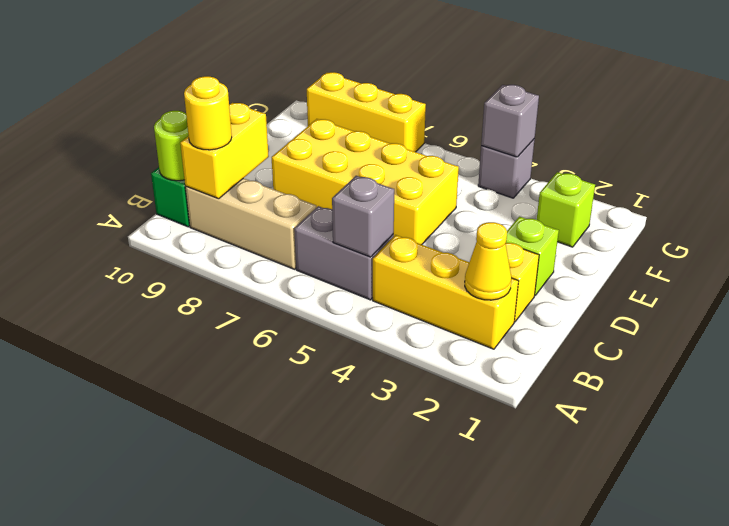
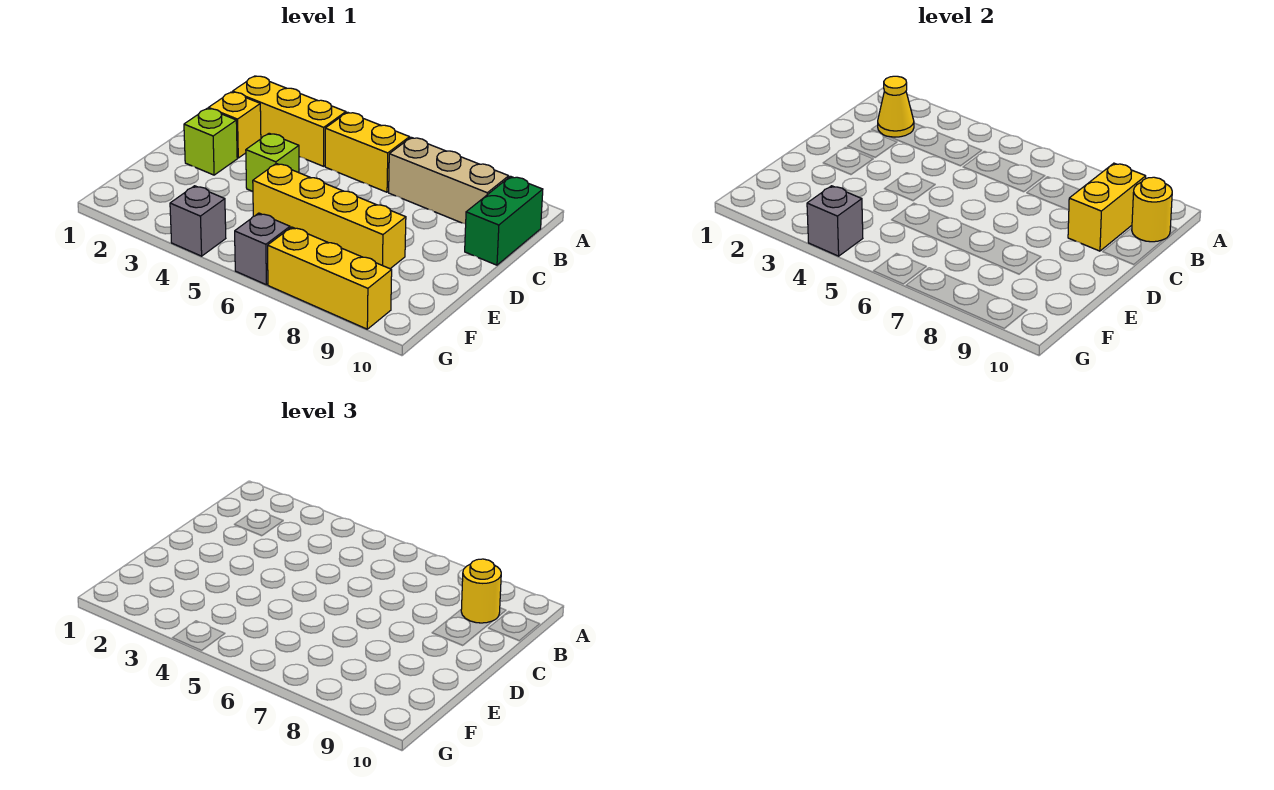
grey 1x2 brick [294,206,394,300] -> yellow 1x2 brick [325,112,410,192]
grey 1x1 brick [332,176,394,257] -> grey 1x1 brick moved to [235,213,290,285]
lime 1x1 round brick [154,111,189,181] -> yellow 1x1 round brick [1132,177,1172,242]
yellow 2x4 brick [272,119,459,245] -> yellow 1x4 brick [253,164,406,269]
lime 1x1 brick [537,172,595,247] -> lime 1x1 brick moved to [246,133,299,192]

